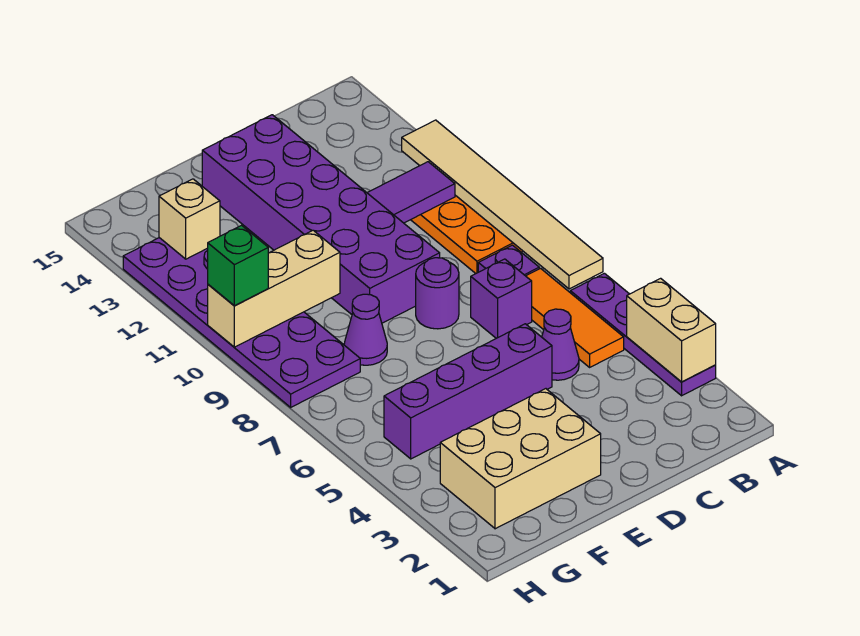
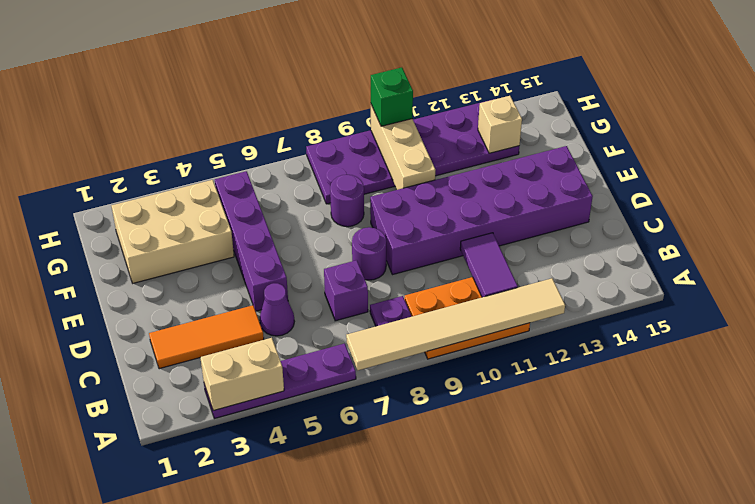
orange 1x3 tile [526,268,624,367] -> orange 1x3 tile moved to [149,305,264,369]
tan 2x3 brick [440,389,601,529] -> tan 2x3 brick turned to [112,180,234,283]
purple 1x1 cone [344,294,387,365] -> purple 1x1 round brick [330,175,364,227]

